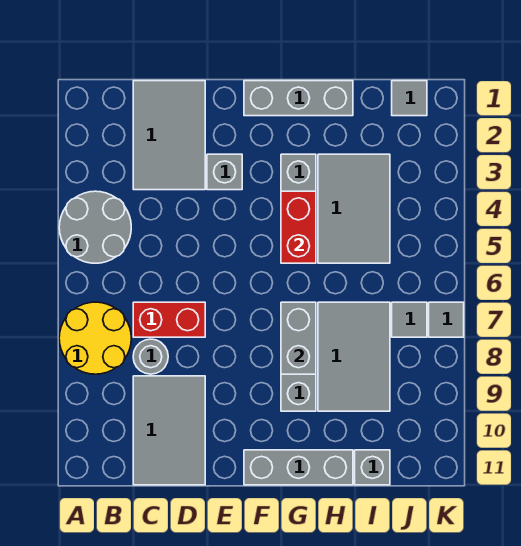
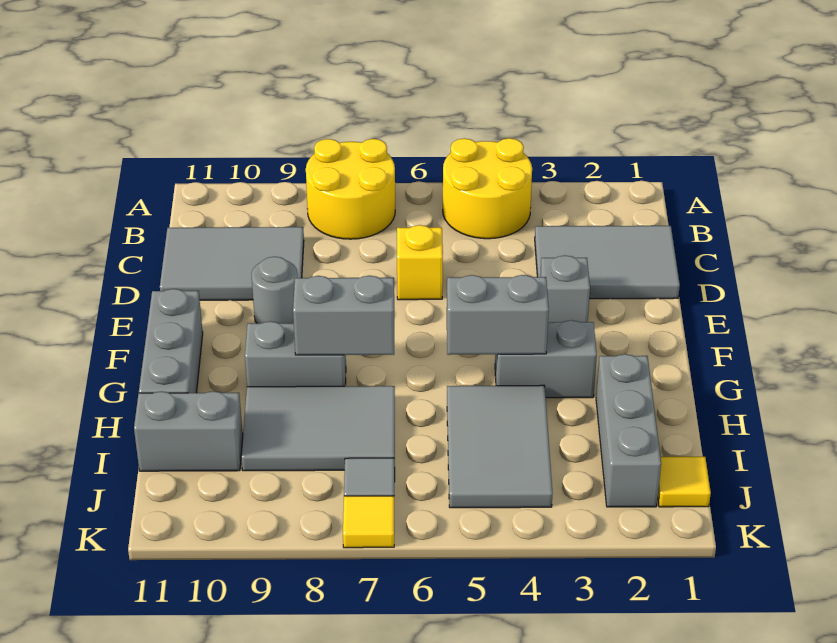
grey 2x2 round brick [59,191,131,263] -> yellow 2x2 round brick [443,138,532,239]
red 1x2 brick [133,302,205,337] -> none
grey 1x1 round brick [133,339,168,374] -> grey 1x1 round brick moved to [251,256,298,323]
none -> yellow 1x1 brick [397,225,443,300]
grey 1x3 brick [244,81,353,116] -> grey 1x3 brick moved to [596,354,661,507]
red 1x2 brick [281,191,316,263] -> grey 1x2 brick [447,275,549,355]
grey 2x3 tile [318,154,390,263] -> grey 2x3 tile turned to [447,385,553,508]
grey 1x1 brick [355,450,390,485] -> grey 1x2 brick [134,391,243,471]
grey 1x1 tile [392,81,427,116] -> yellow 1x1 tile [658,457,711,507]
grey 1x1 tile [429,302,464,337] -> yellow 1x1 tile [343,496,394,548]

